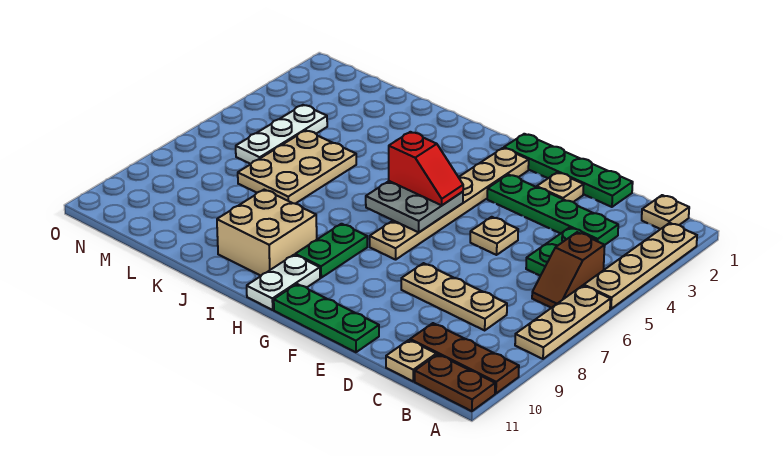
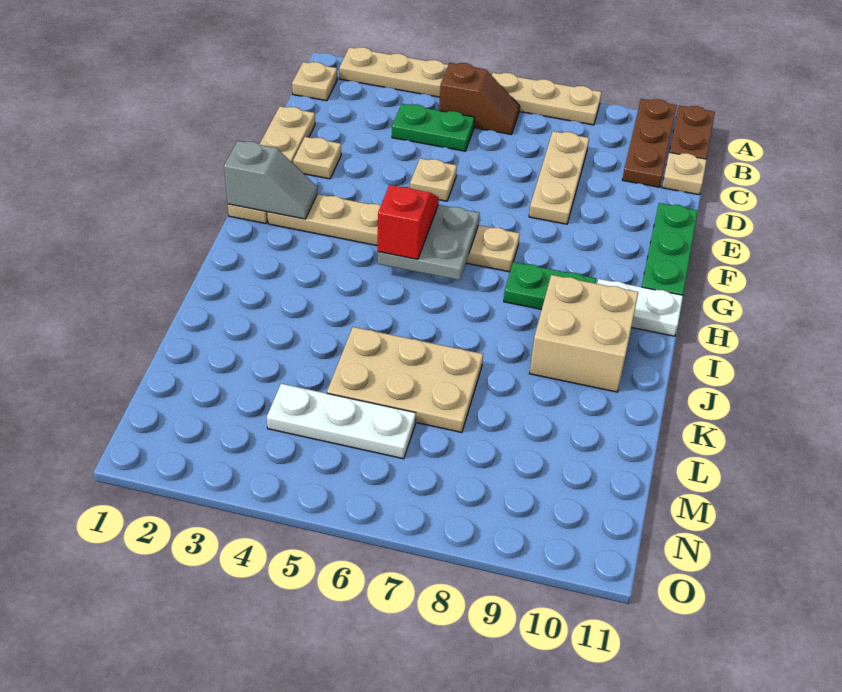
green 1x4 plate [487,175,618,245] -> none
green 1x4 plate [504,134,633,207] -> tan 1x4 plate [228,106,315,224]
none -> grey 1x2 slope [224,141,317,219]

